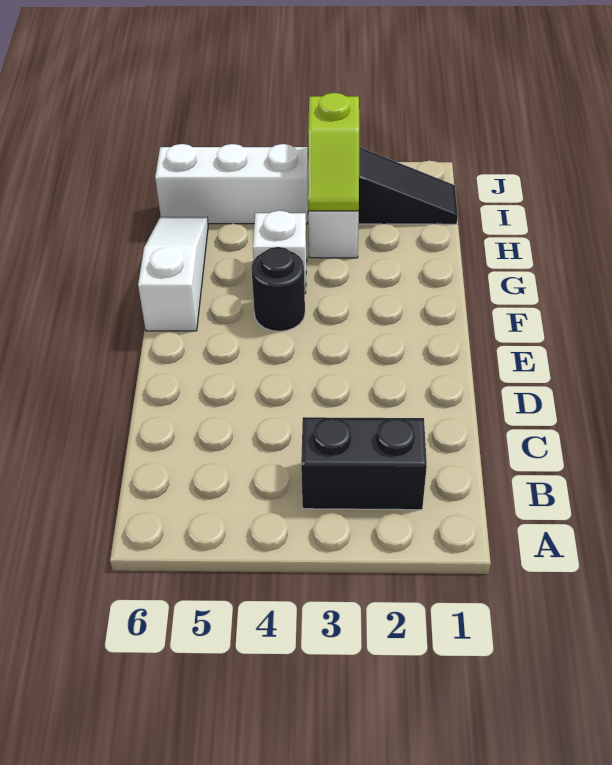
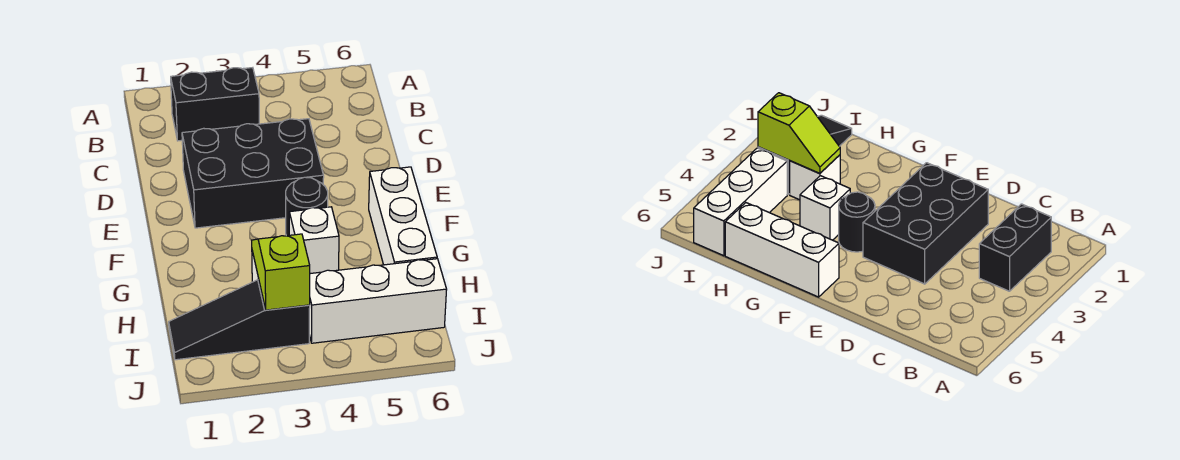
none -> black 2x3 brick [182,119,324,228]
white 1x3 slope [138,217,208,331] -> white 1x3 brick [369,167,437,265]

